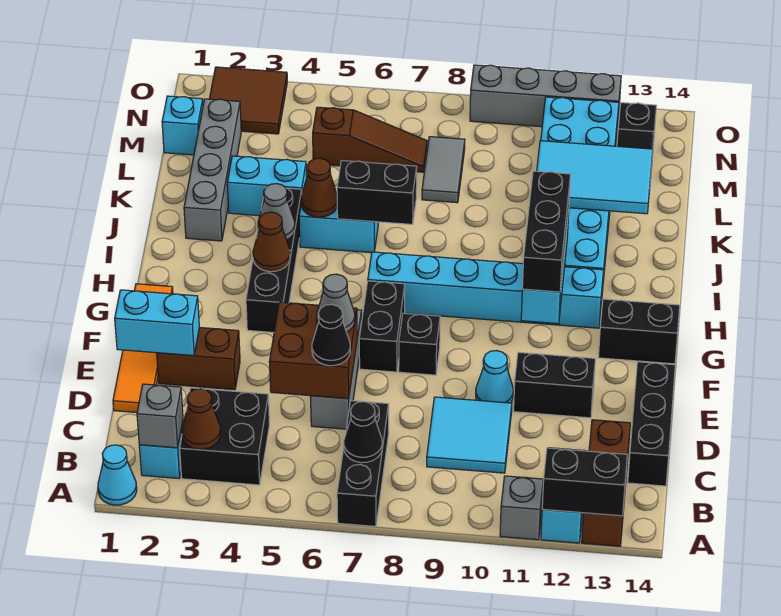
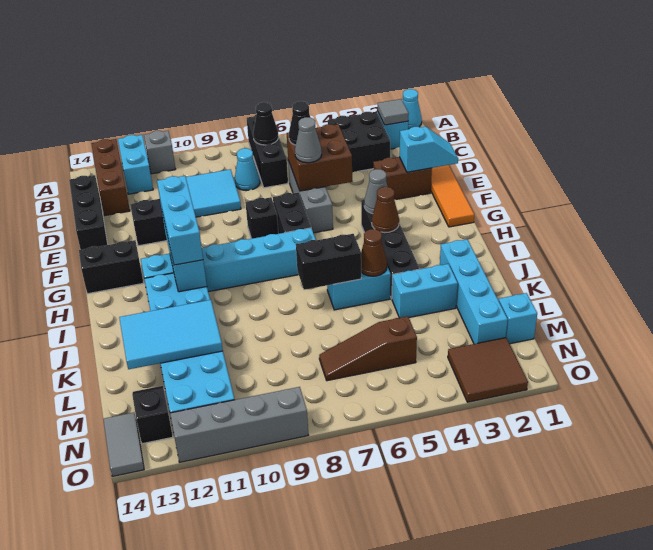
black 1x2 brick [542,448,627,516] -> none
grey 1x1 brick [137,384,183,448] -> grey 1x1 tile [378,99,409,125]
brown 1x1 cone [182,389,221,450] -> none
cyan 1x2 brick [115,290,199,356] -> cyan 1x2 slope [399,127,458,172]
cyan 1x1 cone [476,351,513,403] -> cyan 1x1 cone moved to [235,148,260,191]
black 1x3 brick [522,171,571,292] -> cyan 1x3 brick [157,176,203,265]
grey 1x1 cone [258,184,295,240] -> grey 1x1 cone moved to [364,169,388,214]
grey 1x4 brick [184,99,241,241] -> cyan 1x4 brick [440,239,508,344]
grey 1x2 tile [422,137,465,203] -> grey 1x2 tile moved to [103,413,144,477]

